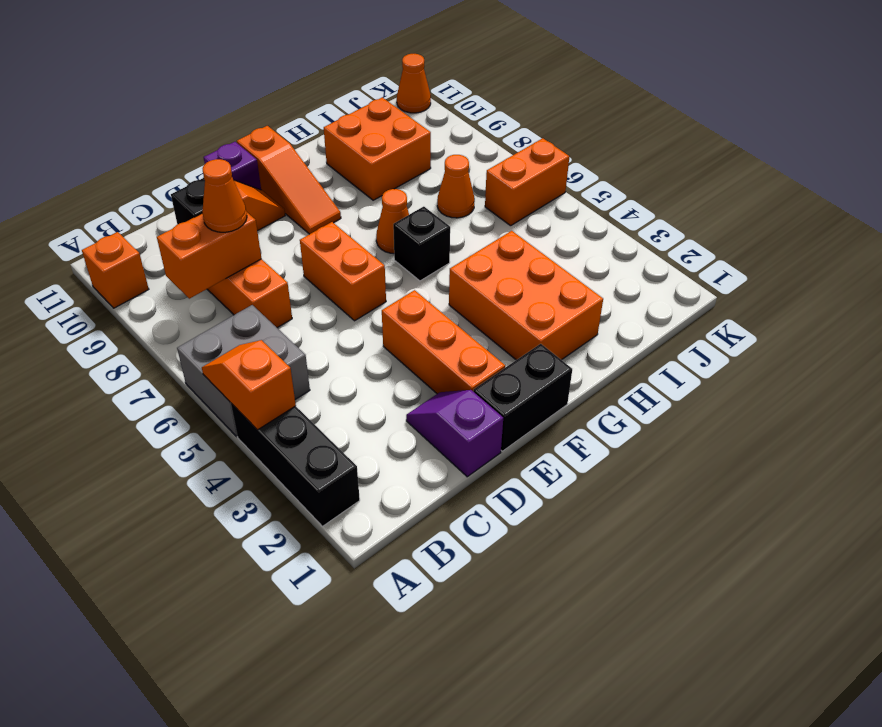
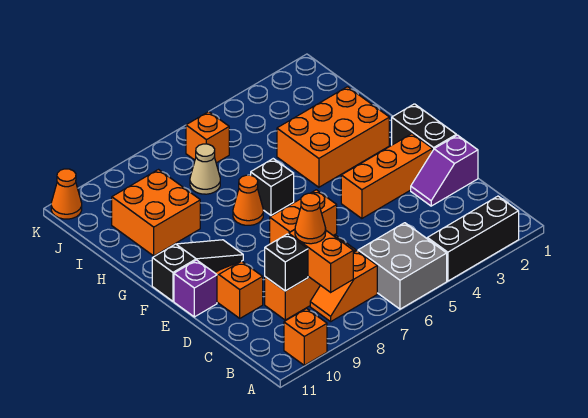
orange 1x2 slope [202,340,296,430] -> orange 1x2 slope moved to [310,251,377,322]
orange 1x3 slope [237,126,341,234] -> black 1x3 slope [152,240,243,301]
orange 1x1 cone [437,155,475,218] -> tan 1x1 cone [190,144,220,194]
orange 1x2 brick [485,138,570,226] -> orange 1x1 brick [186,112,229,163]

